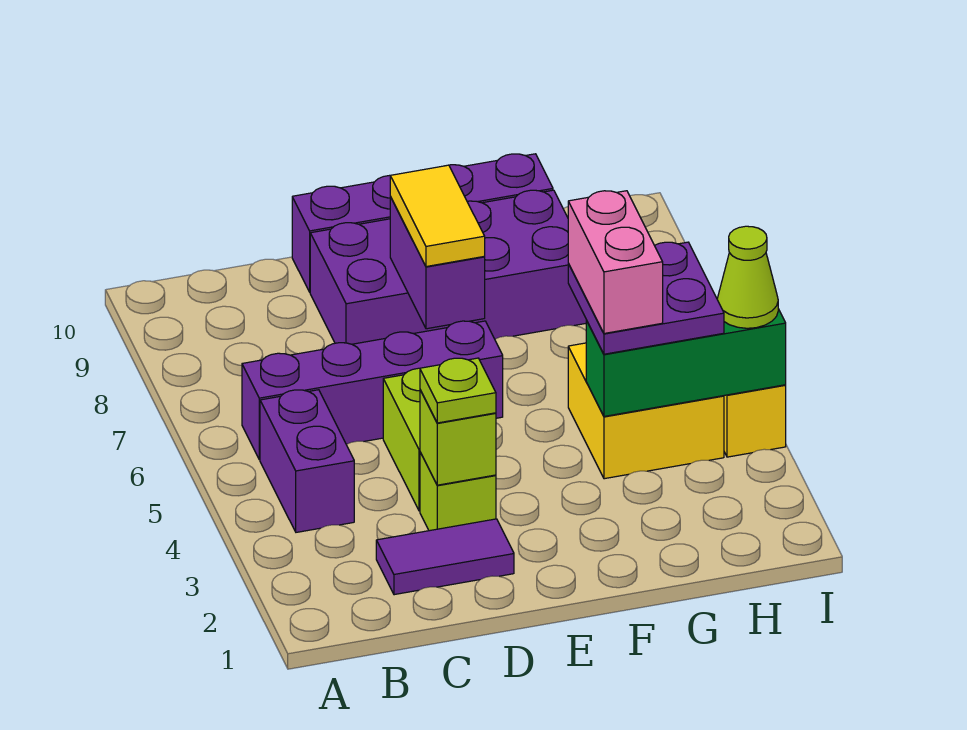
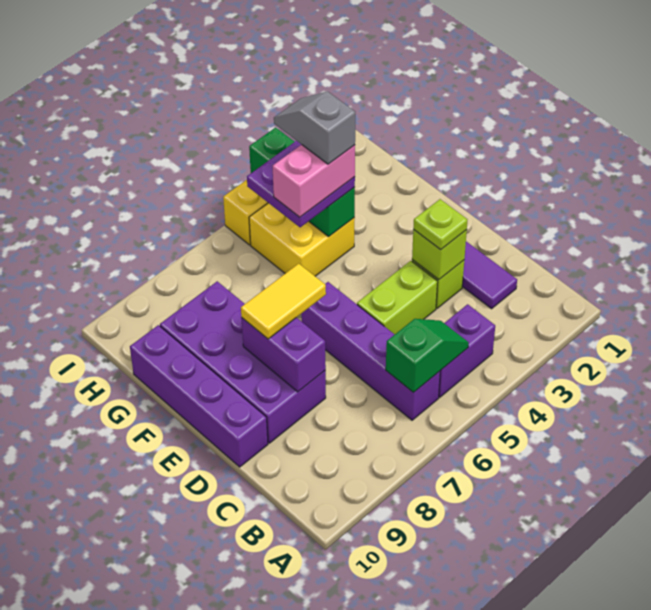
none -> green 1x2 slope [386,319,469,393]
purple 1x2 brick [390,196,485,329] -> purple 1x2 brick turned to [241,318,326,392]
none -> grey 1x2 slope [274,91,355,164]
lime 1x1 cone [717,226,778,328] -> none

